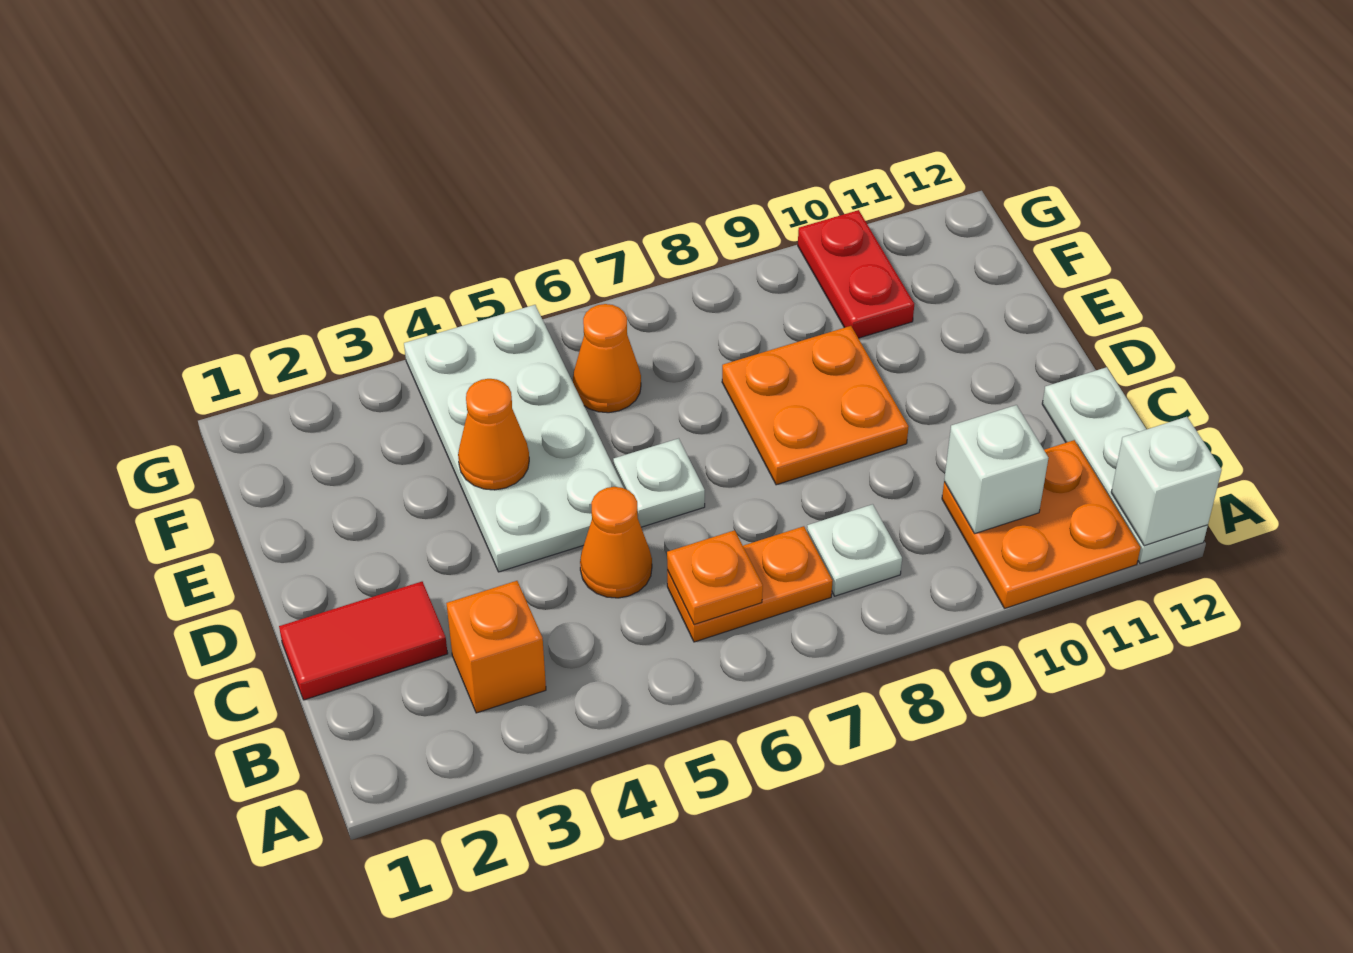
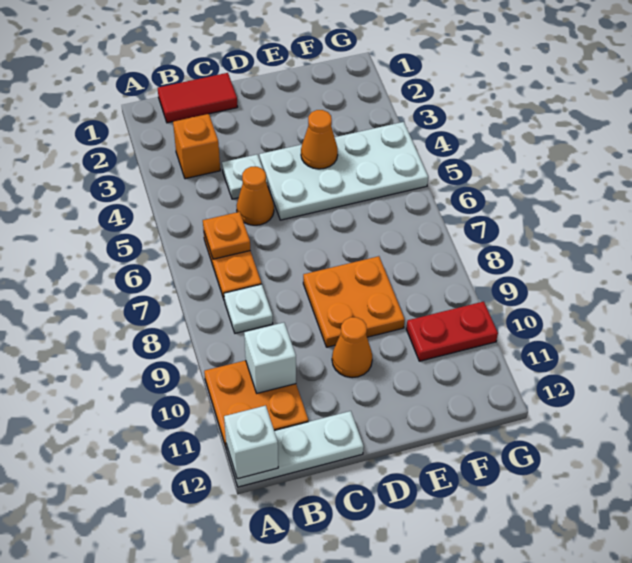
red 1x2 tile [279,582,448,700] -> red 1x2 tile turned to [158,73,238,123]
white 1x1 plate [613,438,705,527] -> white 1x1 plate moved to [222,155,268,199]
orange 1x1 cone [573,304,641,413] -> orange 1x1 cone moved to [332,317,372,378]

